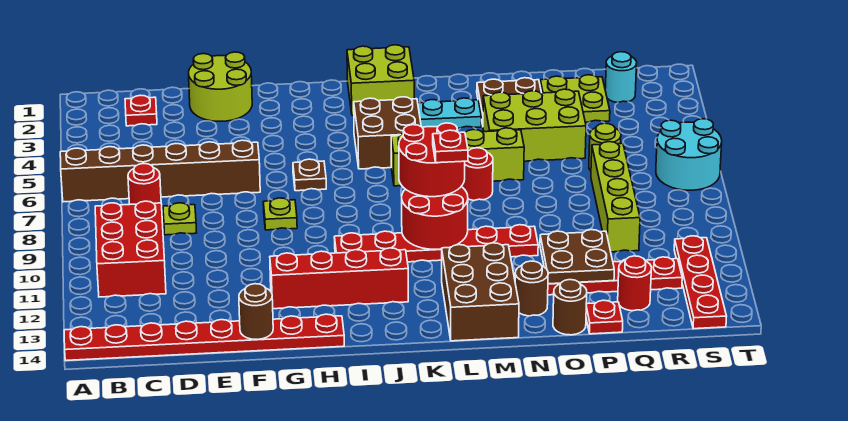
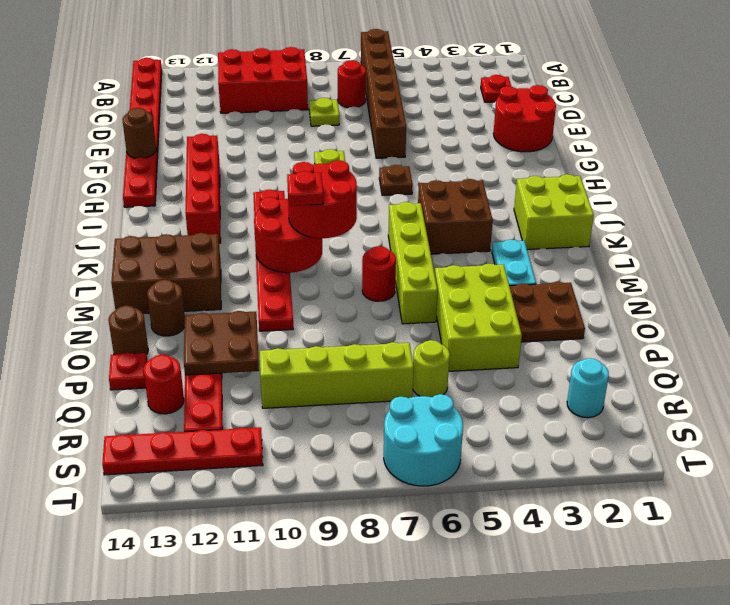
lime 2x2 round brick [189,52,252,121] -> red 2x2 round brick [493,85,556,152]
lime 2x2 plate [540,75,610,122] -> none

